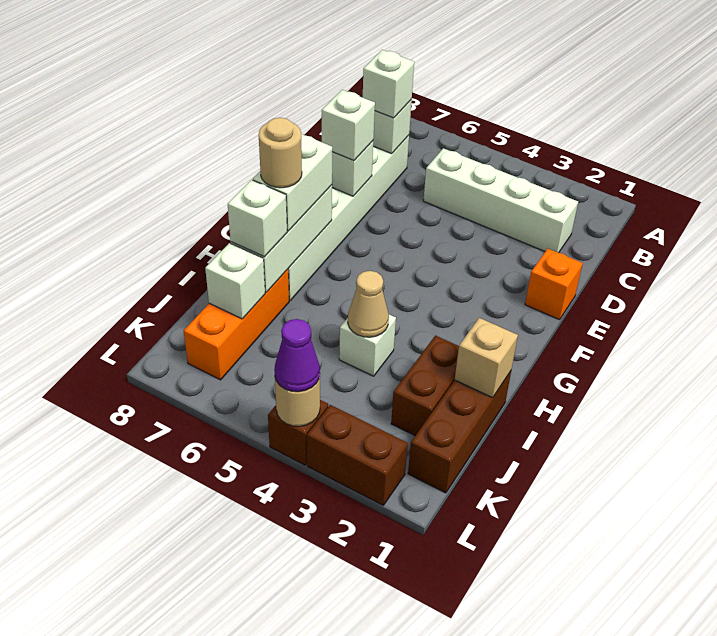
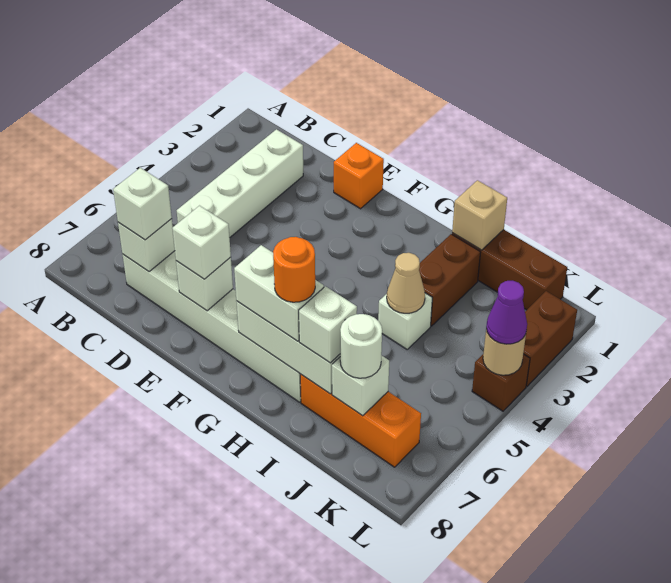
tan 1x1 round brick [259,118,302,188] -> orange 1x1 round brick [273,237,315,302]
brown 1x2 brick [391,336,459,436] -> brown 1x2 brick turned to [419,234,481,326]
none -> white 1x1 round brick [340,314,382,378]

